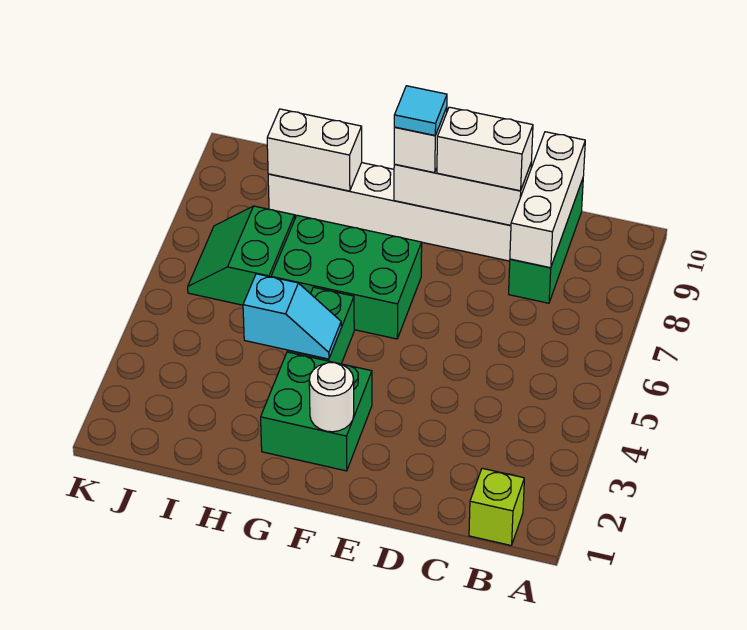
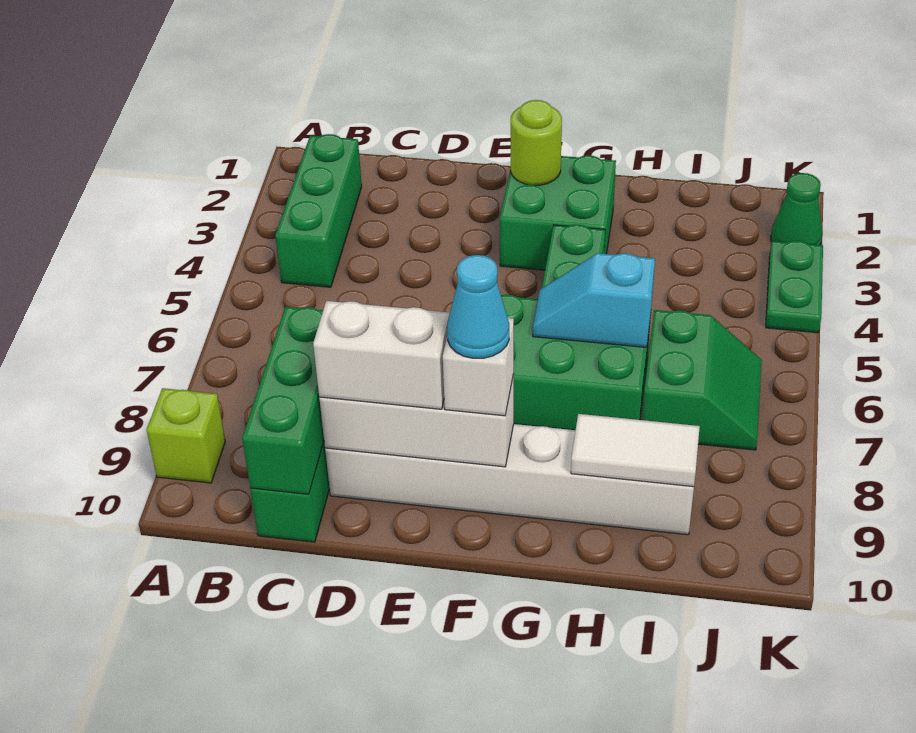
lime 1x1 brick [469,468,524,545] -> lime 1x1 brick moved to [147,388,225,483]
none -> green 1x3 brick [275,134,362,287]
white 1x3 brick [510,132,585,268] -> green 1x3 brick [242,307,324,494]
white 1x1 round brick [309,363,354,432] -> lime 1x1 round brick [511,100,562,185]
cyan 1x1 tile [394,86,447,135] -> cyan 1x1 cone [447,255,509,358]
cyan 1x2 slope [243,274,341,359] -> cyan 1x2 slope moved to [533,253,655,347]
white 1x2 brick [267,109,362,191] -> white 1x2 tile [571,414,700,487]
none -> green 1x1 cone [771,173,822,245]
none -> green 1x2 plate [766,241,823,333]

